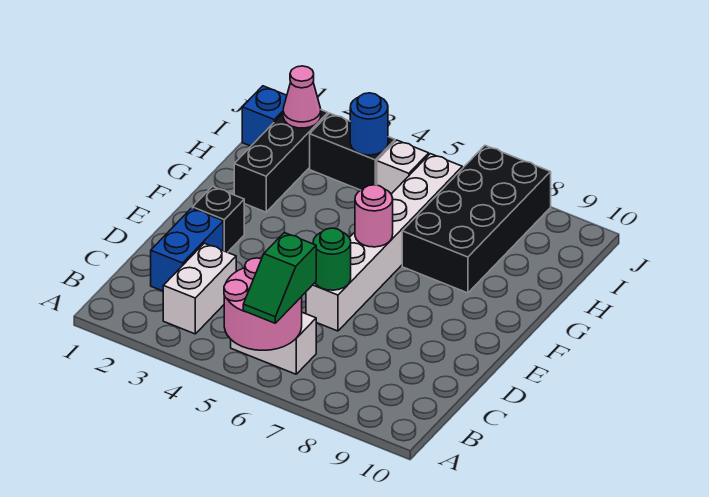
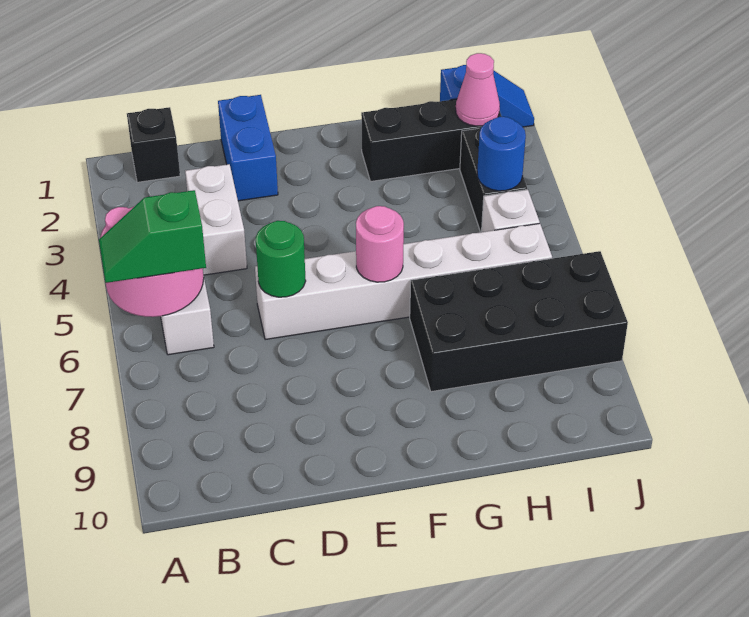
white 1x2 brick [163,243,236,334] -> white 1x2 brick turned to [185,164,247,275]
blue 1x2 brick [151,208,223,291] -> blue 1x2 brick turned to [218,95,278,201]
black 1x1 brick [192,187,244,252] -> black 1x1 brick moved to [127,107,180,182]

